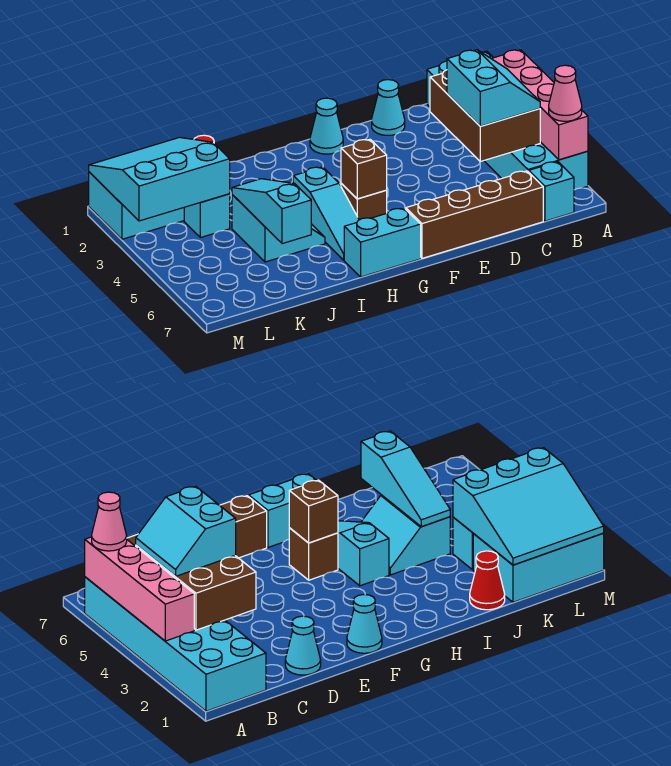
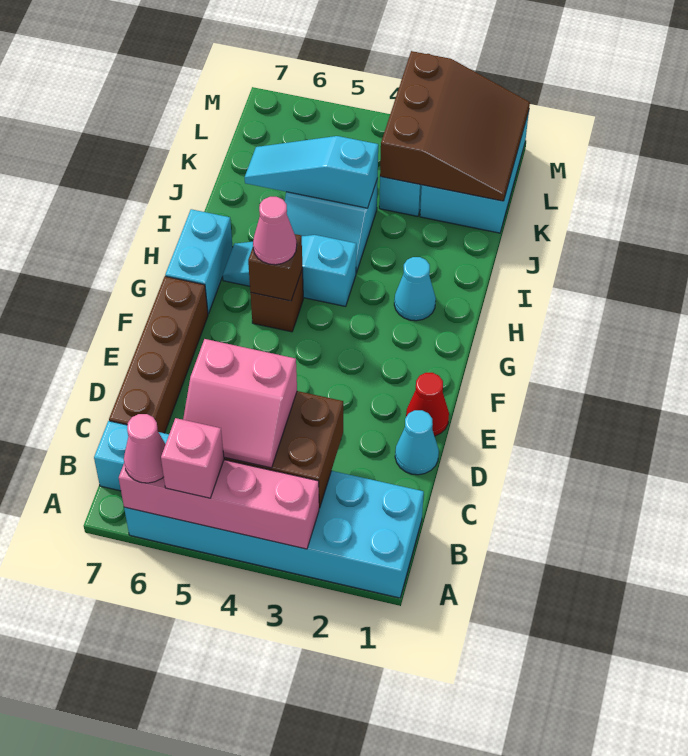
none -> pink 1x1 brick [161,418,224,498]
cyan 2x2 slope [447,50,540,126] -> pink 2x2 slope [183,339,297,468]
cyan 1x1 cone [310,98,343,154] -> cyan 1x1 cone moved to [394,257,436,321]
none -> pink 1x1 cone [253,197,297,265]
red 1x1 cone [470,551,505,610] -> red 1x1 cone moved to [406,373,449,436]
cyan 1x3 slope [232,179,311,244] -> cyan 1x3 slope turned to [245,136,378,208]
cyan 3x3 slope [89,137,230,221] -> brown 3x3 slope [380,51,530,201]

